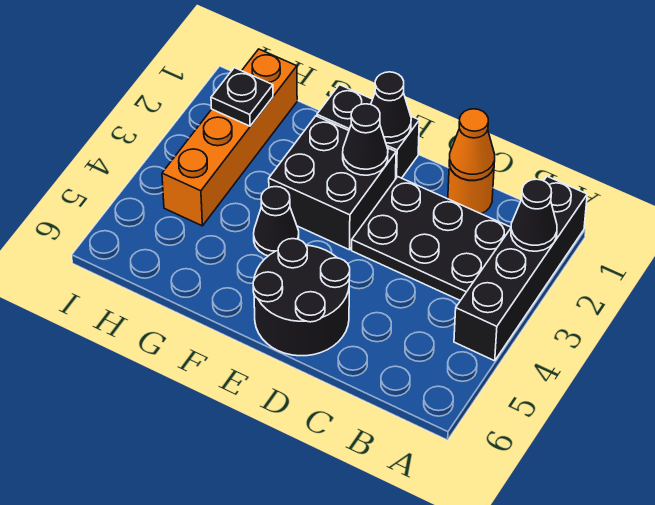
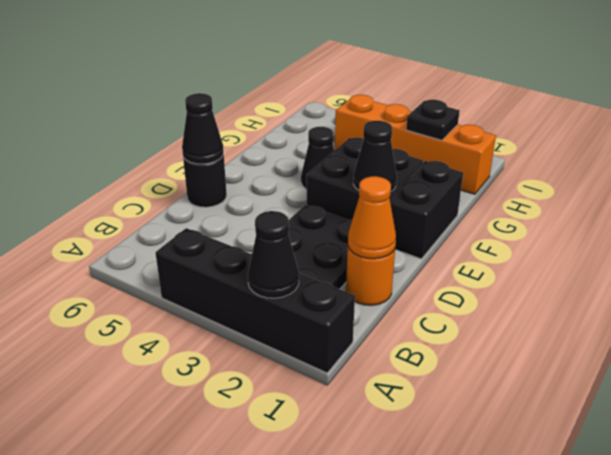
black 2x2 round brick [253,239,350,356] -> black 1x1 round brick [183,154,227,207]
black 1x1 cone [371,72,411,143] -> black 1x1 cone moved to [182,93,224,164]

